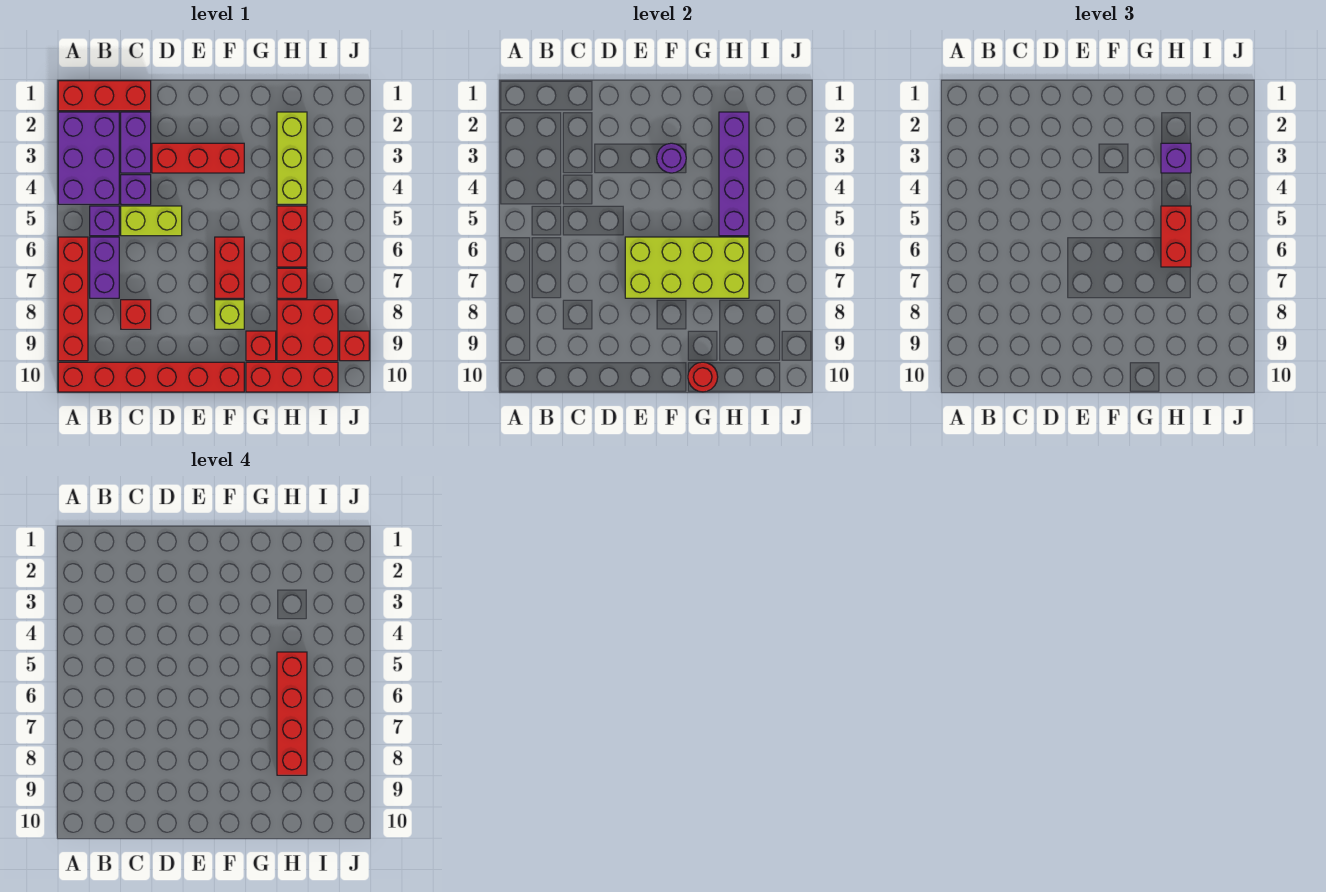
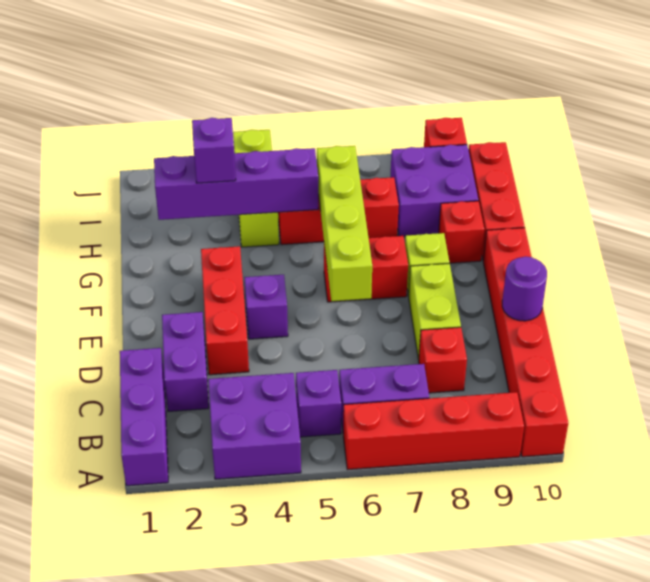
red 1x3 brick [58,81,151,111] -> purple 1x3 brick [120,348,168,486]
purple 2x3 brick [58,112,119,204] -> purple 2x2 brick [208,373,301,479]
purple 1x2 brick [121,112,151,173] -> purple 1x2 brick turned to [162,312,209,411]
purple 1x1 brick [121,175,151,204] -> purple 1x1 brick moved to [245,275,288,339]
lime 1x2 brick [121,206,182,236] -> lime 1x2 brick moved to [409,263,461,360]
lime 2x4 brick [625,237,749,298] -> lime 1x4 brick [317,146,372,301]
purple 1x1 round brick [657,143,686,173] -> purple 1x1 round brick moved to [502,256,547,321]
red 1x1 round brick [688,362,718,392] -> none
lime 1x3 brick [277,112,307,204] -> lime 1x3 brick turned to [233,130,279,247]
red 1x2 brick [1161,206,1191,267] -> none
red 1x4 brick [277,652,307,775] -> none
red 2x2 brick [277,300,338,361] -> purple 2x2 brick [390,145,478,237]

